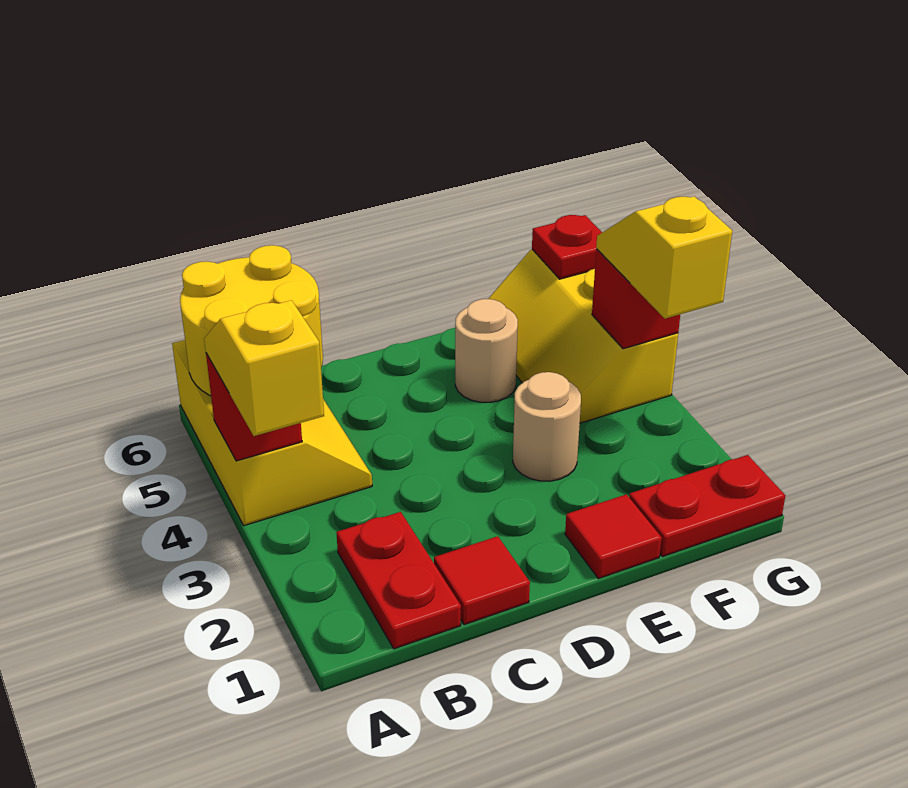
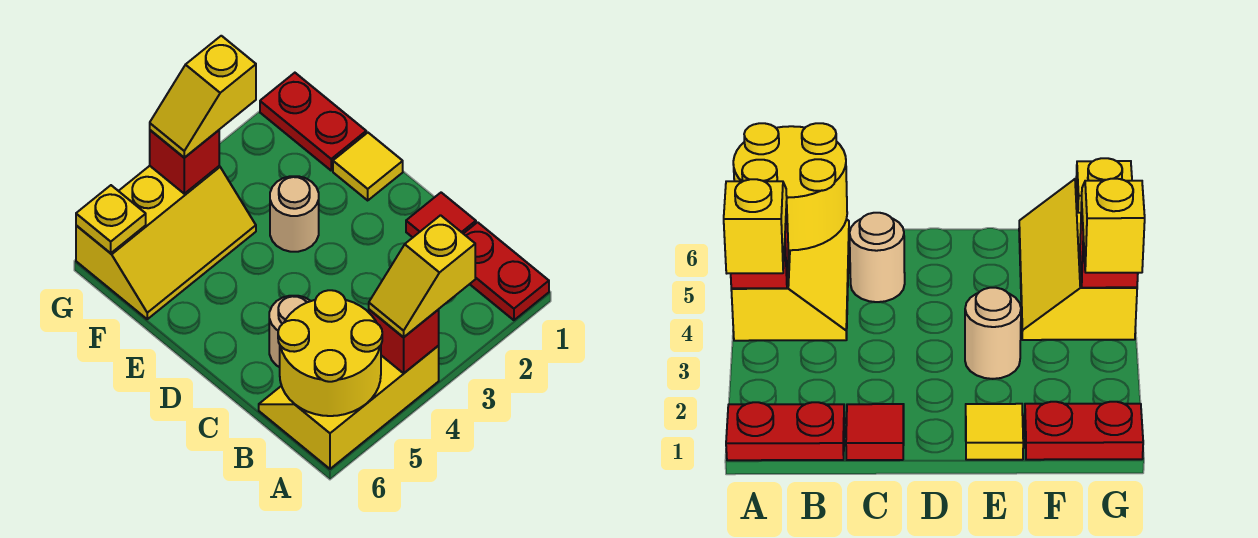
red 1x2 plate [336,512,461,649] -> red 1x2 plate turned to [464,222,549,320]
red 1x1 tile [565,494,662,579] -> yellow 1x1 tile [333,133,403,200]
tan 1x1 round brick [455,299,518,402] -> tan 1x1 round brick moved to [269,296,310,367]
red 1x1 plate [532,215,602,279] -> yellow 1x1 plate [76,185,146,253]

